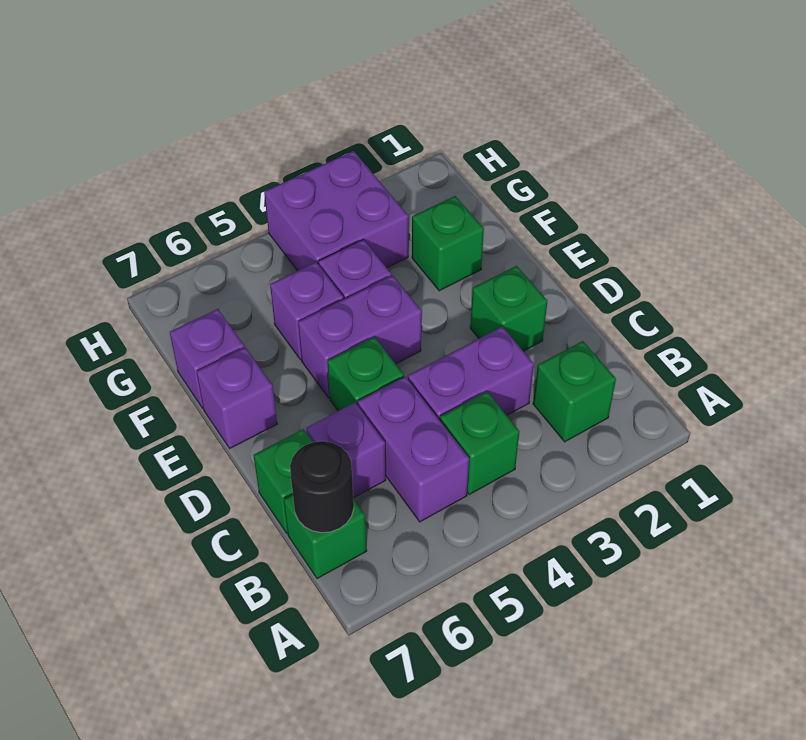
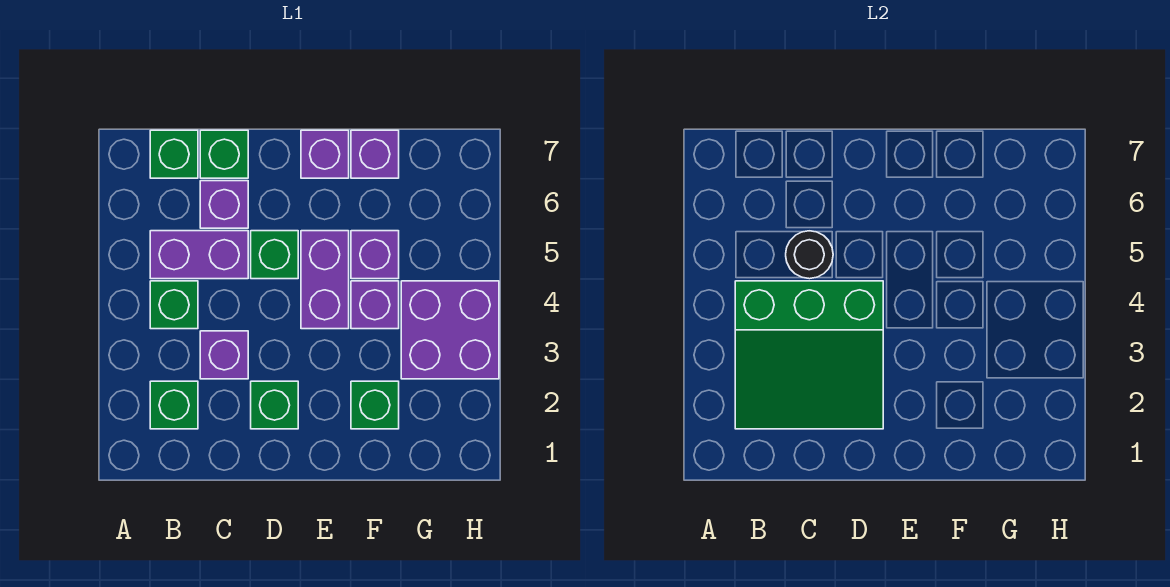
none -> green 3x3 slope [735,281,883,429]
black 1x1 round brick [290,441,354,533] -> black 1x1 round brick moved to [786,231,833,279]
purple 1x2 brick [408,327,534,420] -> purple 1x1 brick [200,331,248,379]

